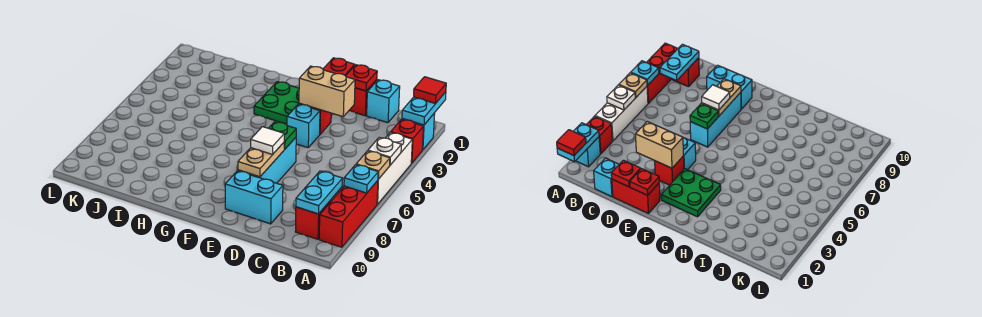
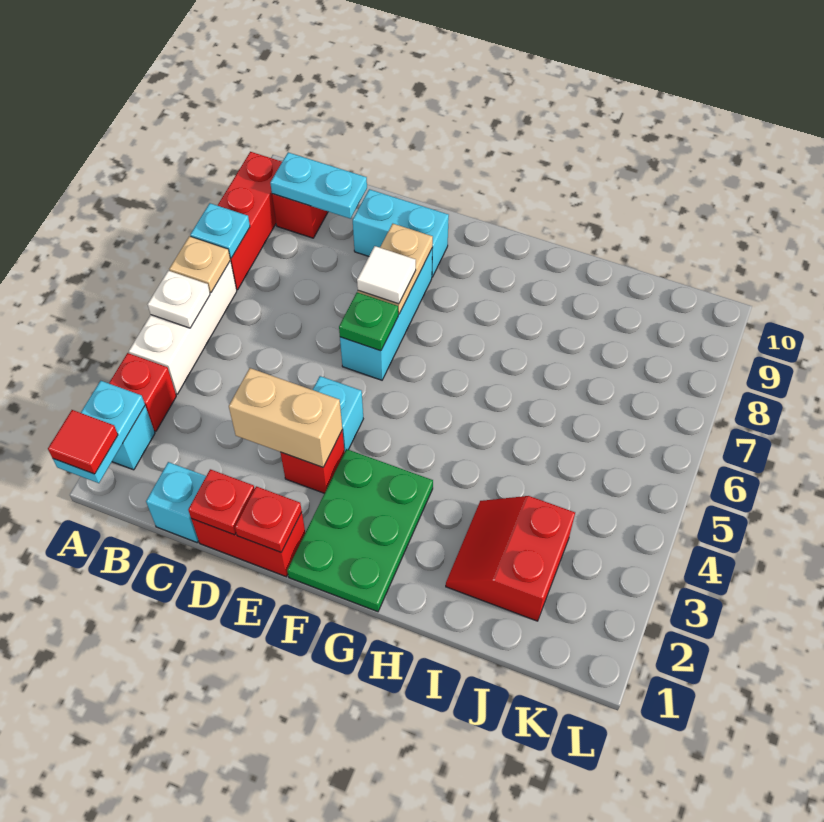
cyan 1x2 plate [296,171,343,214] -> cyan 1x2 plate turned to [270,152,367,219]
green 2x2 plate [254,82,299,124] -> green 2x3 plate [287,449,433,612]
none -> red 2x2 slope [446,496,575,621]

